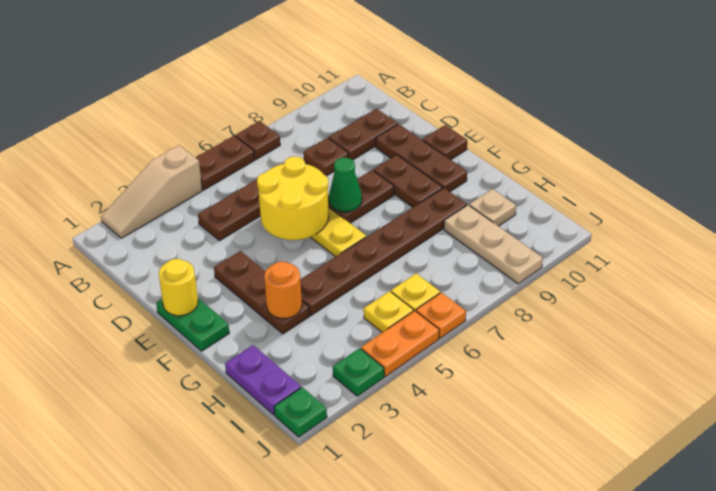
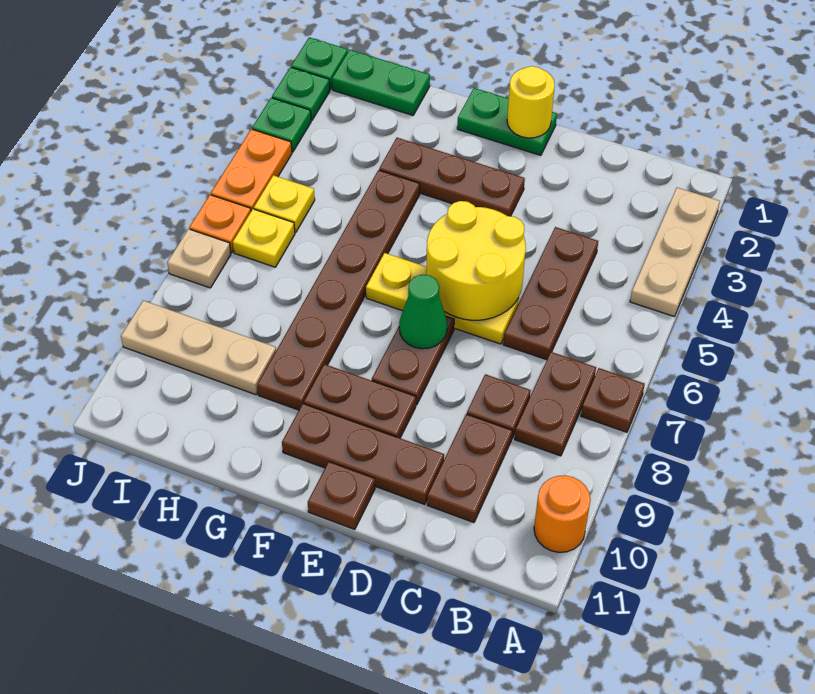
tan 1x3 slope [101,145,202,238] -> tan 1x3 plate [630,188,720,317]
brown 1x2 plate [196,136,255,190] -> brown 1x2 plate moved to [515,352,596,456]
orange 1x1 round brick [264,262,302,318] -> orange 1x1 round brick moved to [534,475,591,552]
purple 1x2 plate [225,345,301,415] -> green 1x2 plate [332,50,430,115]
tan 1x1 plate [469,189,516,226] -> tan 1x1 plate moved to [167,229,231,288]
none -> green 1x1 plate [272,67,330,120]

